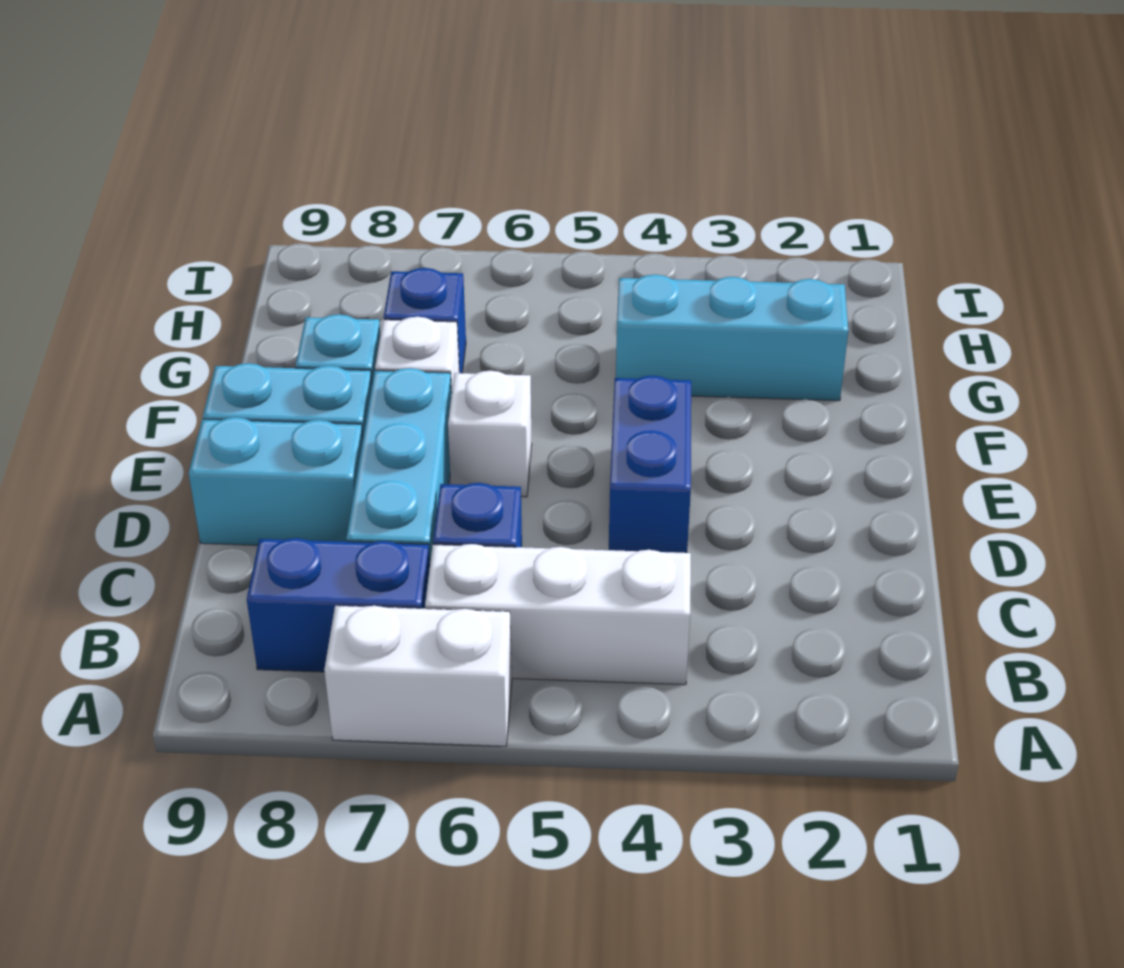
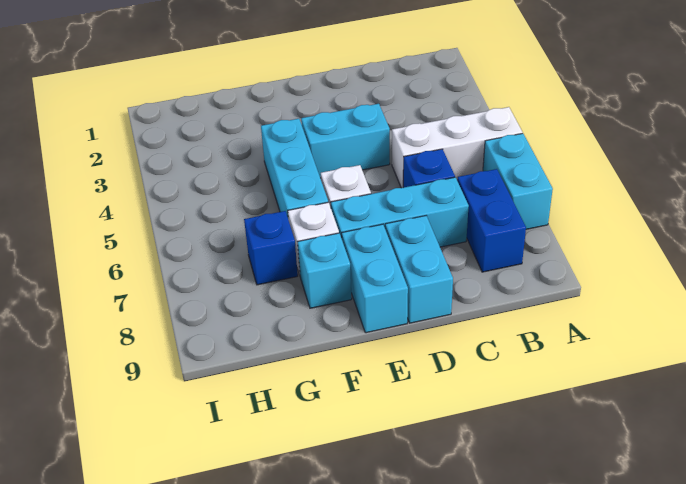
white 1x2 brick [324,606,512,746] -> cyan 1x2 brick [483,133,553,229]
white 1x3 brick [425,544,691,685] -> white 1x3 brick turned to [392,107,523,188]
blue 1x2 brick [609,375,691,553] -> cyan 1x2 brick [301,104,390,178]
cyan 1x3 brick [616,274,848,401] -> cyan 1x3 brick moved to [261,119,328,217]

